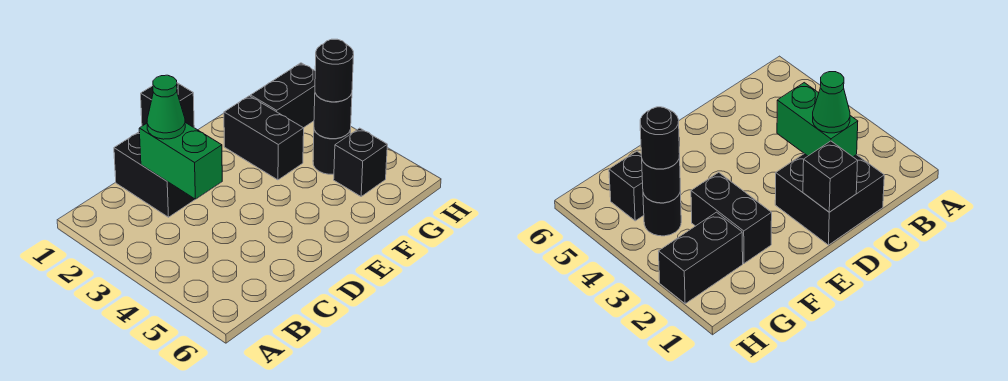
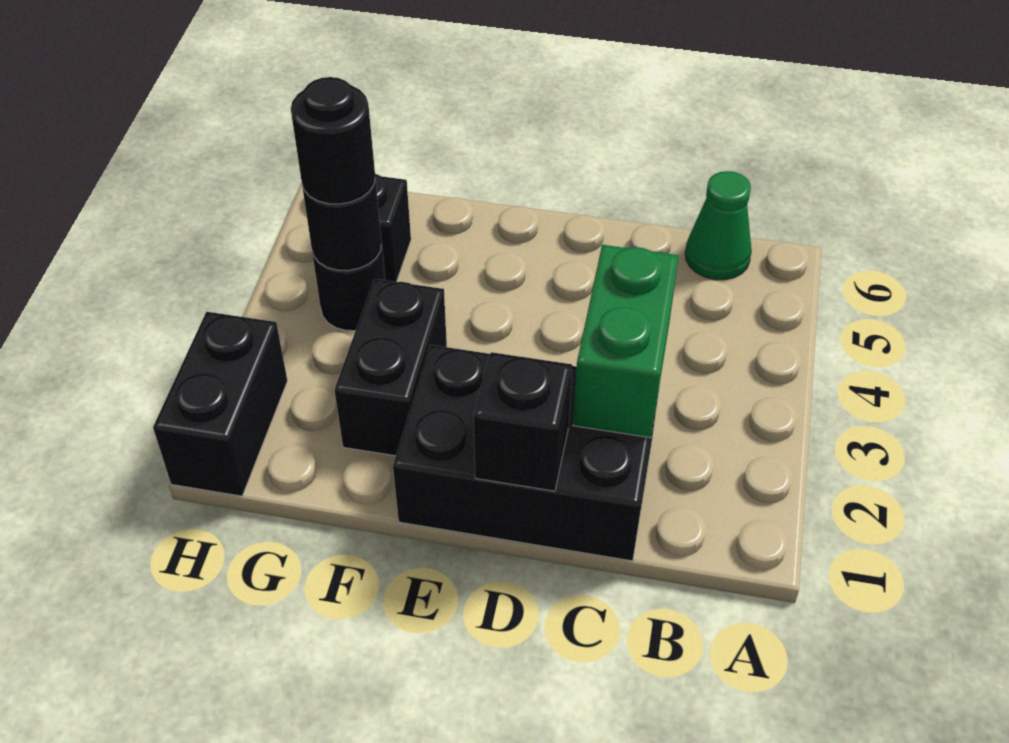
black 2x2 brick [114,132,195,217] -> black 2x3 brick [393,345,659,561]
green 1x1 cone [147,75,185,139] -> green 1x1 cone moved to [685,171,752,280]
black 1x2 brick [251,63,315,128] -> black 1x2 brick turned to [153,312,287,496]

